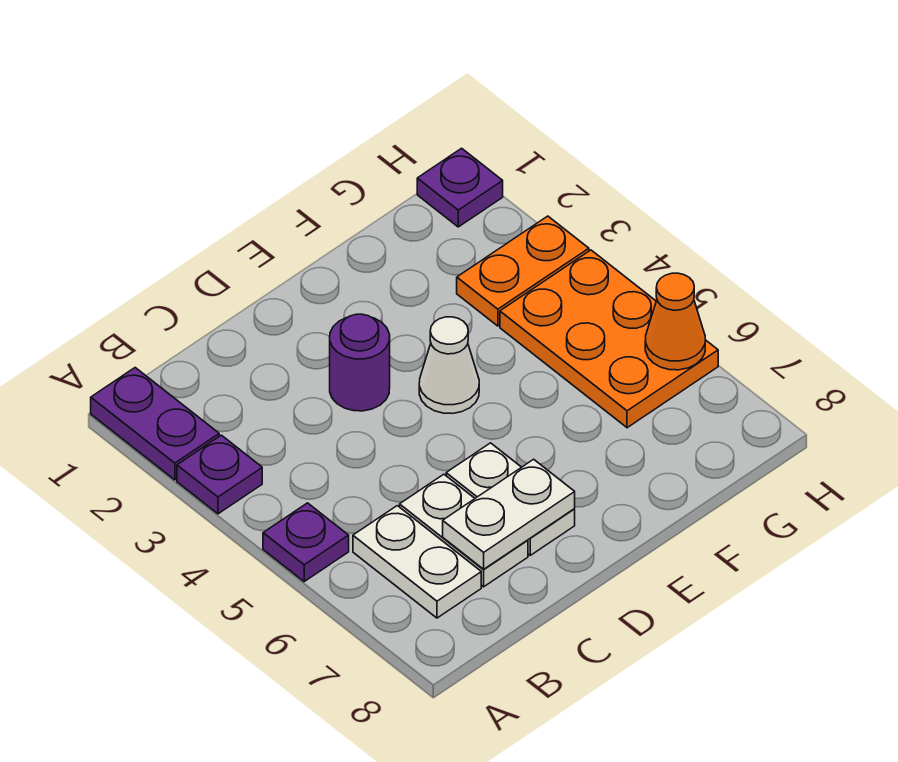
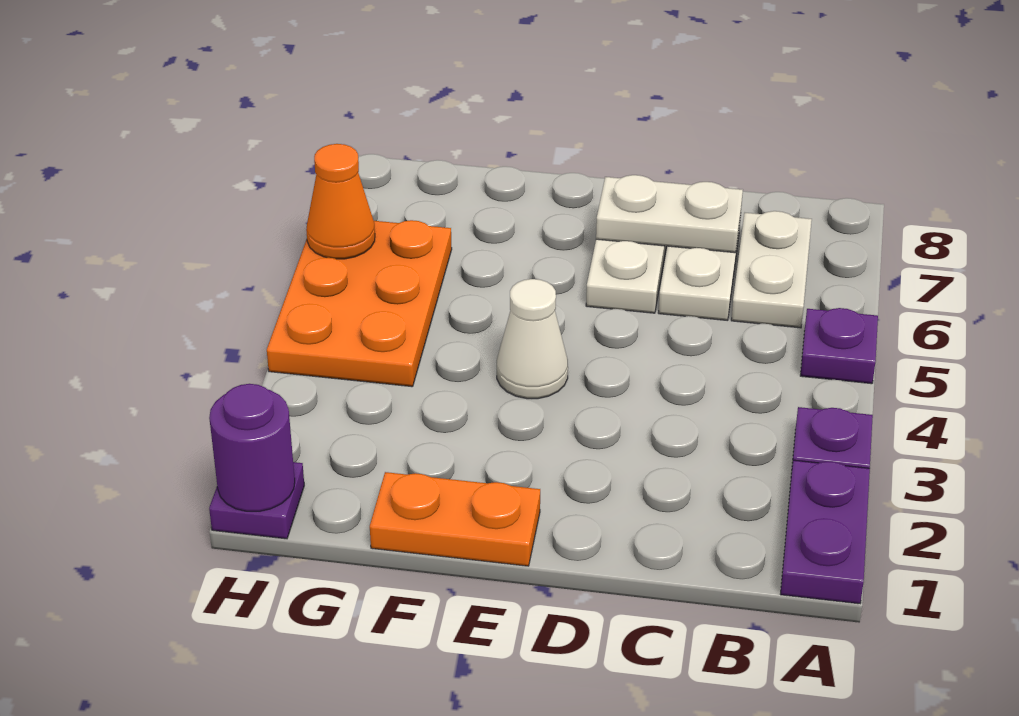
purple 1x1 round brick [330,314,390,411] -> purple 1x1 round brick moved to [209,384,295,511]
orange 1x2 plate [457,216,589,326] -> orange 1x2 plate moved to [370,472,540,566]

